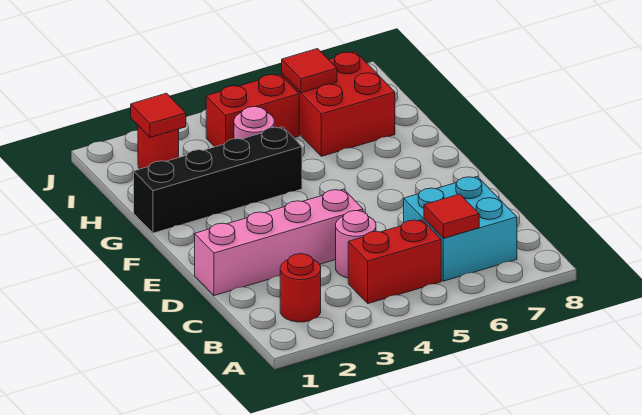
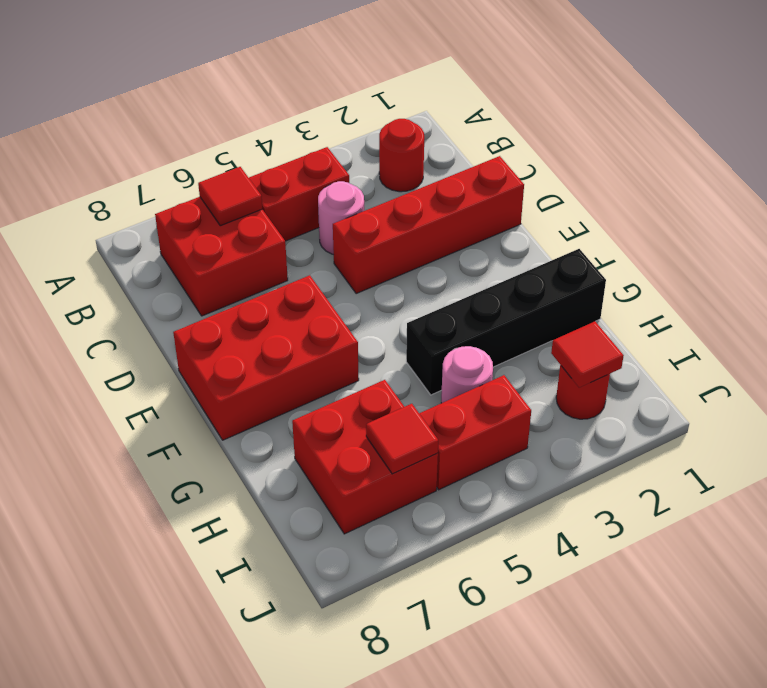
cyan 2x2 brick [404,177,517,281] -> red 2x2 brick [155,197,288,316]
pink 1x4 brick [195,189,363,296] -> red 1x4 brick [333,156,524,294]
none -> red 2x3 brick [173,275,359,440]

